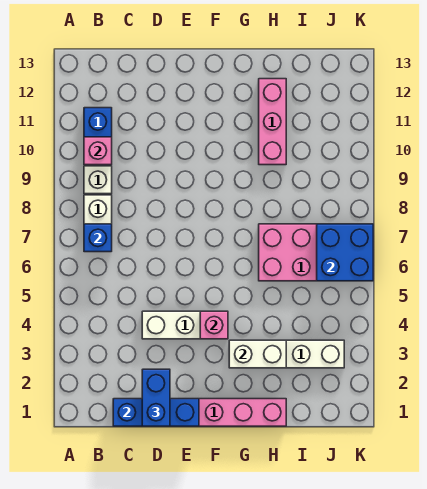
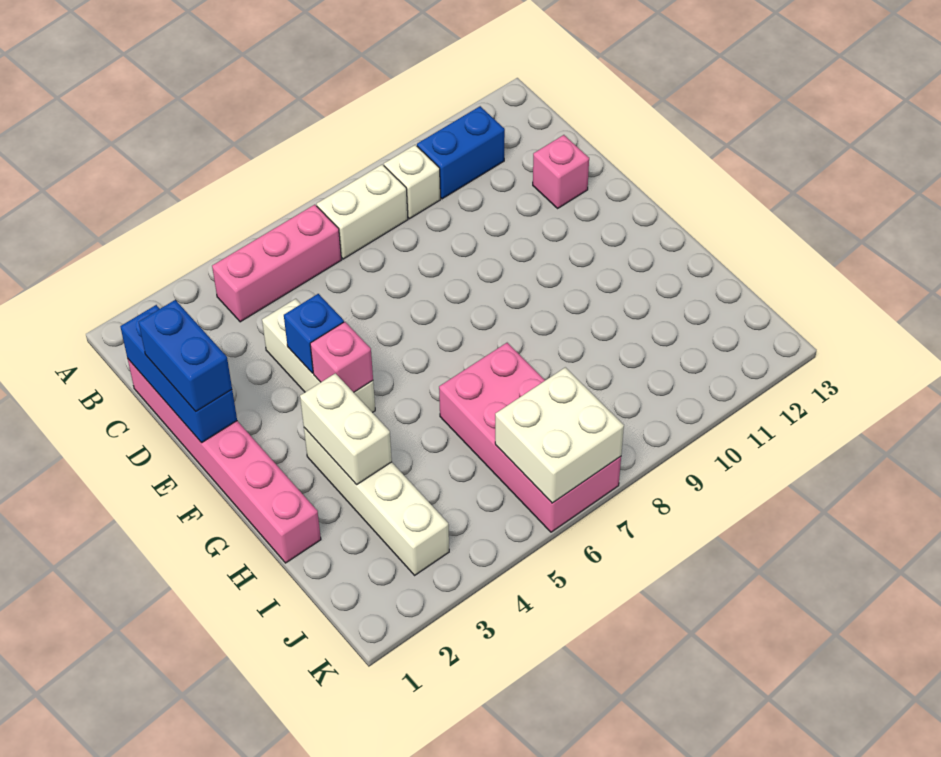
blue 1x1 brick [84,224,112,252] -> blue 1x1 brick moved to [284,294,344,373]
pink 1x1 brick [84,137,112,165] -> pink 1x1 brick moved to [533,135,589,208]
blue 1x2 brick [142,369,170,426] -> blue 1x2 brick turned to [139,300,232,411]
pink 1x3 brick [259,79,286,165] -> pink 1x3 brick moved to [212,205,341,322]
blue 2x2 brick [317,224,373,281] -> white 2x2 brick [495,367,624,503]

